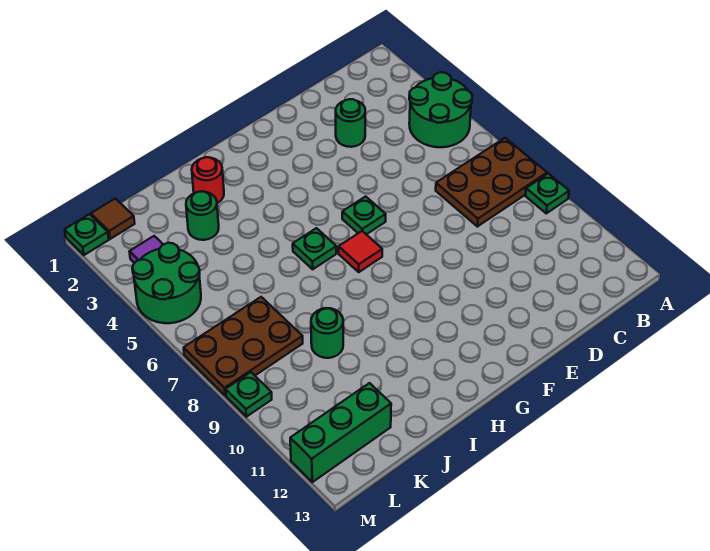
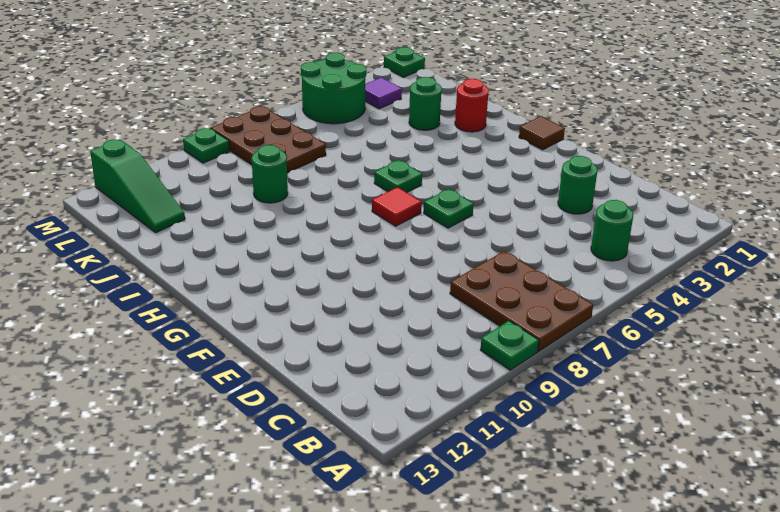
green 2x2 round brick [409,72,472,147] -> green 1x1 round brick [591,200,633,261]
green 1x3 brick [290,383,391,482] -> green 1x3 slope [90,139,185,233]
brown 1x1 tile [91,198,135,239] -> brown 1x1 tile moved to [519,116,565,150]

